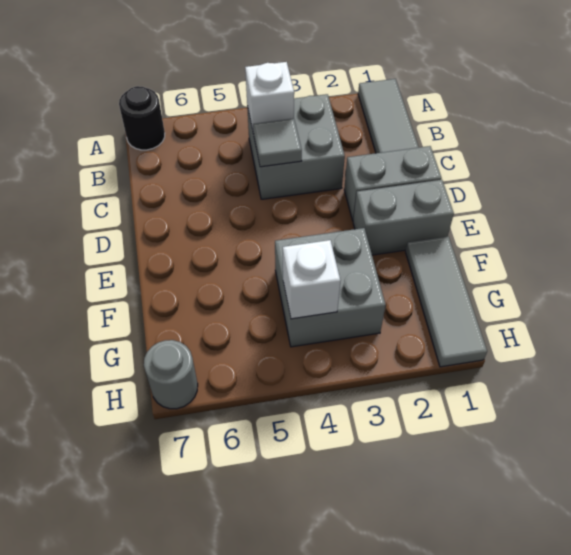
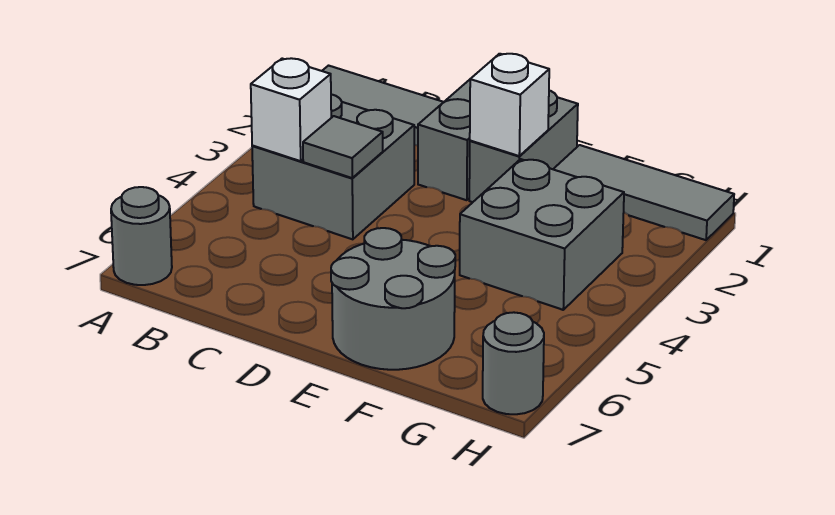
black 1x1 round brick [119,86,165,150] -> grey 1x1 round brick [111,187,172,285]
none -> grey 2x2 round brick [331,228,455,370]
white 1x1 brick [283,240,340,319] -> white 1x1 brick moved to [470,54,549,156]

